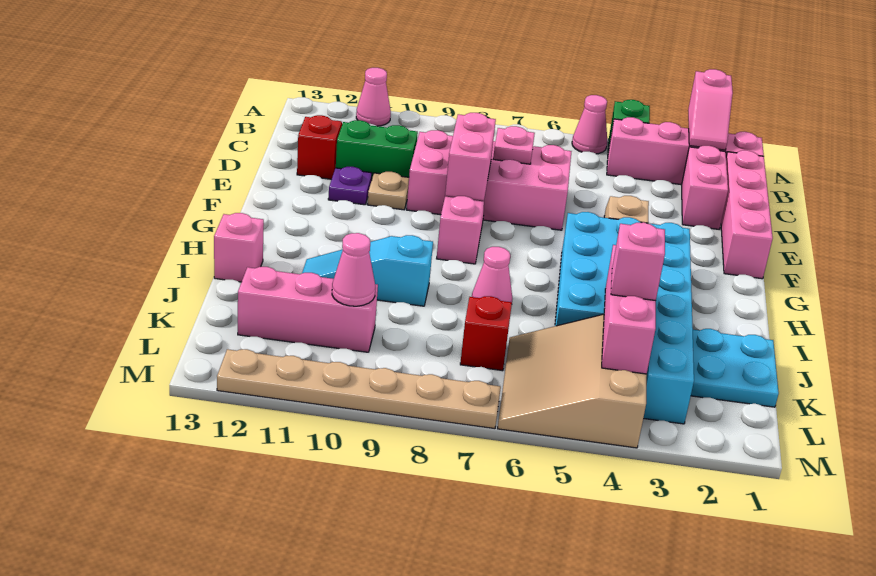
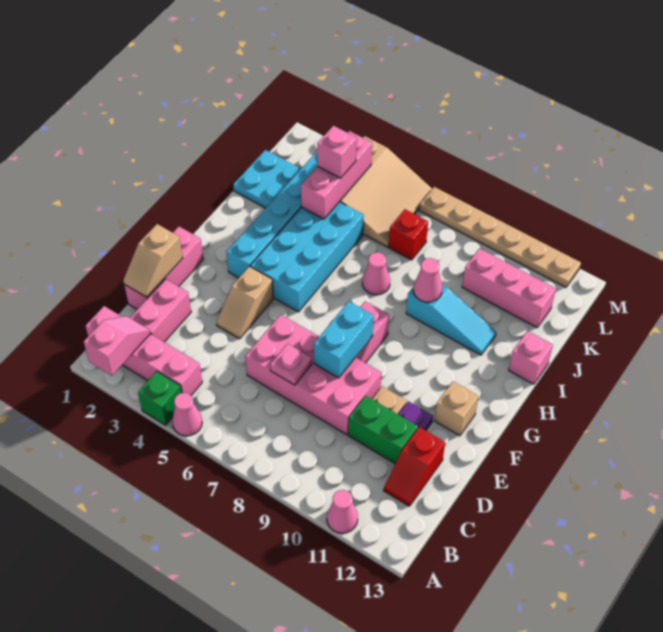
pink 1x4 brick [721,150,773,279] -> pink 1x3 brick [124,227,203,309]
none -> tan 1x2 slope [123,224,183,297]
pink 1x2 brick [445,113,496,201] -> cyan 1x2 brick [314,301,373,378]
none -> tan 1x1 brick [435,382,478,436]
pink 1x1 cone [332,233,375,306] -> pink 1x1 cone moved to [413,258,442,302]

